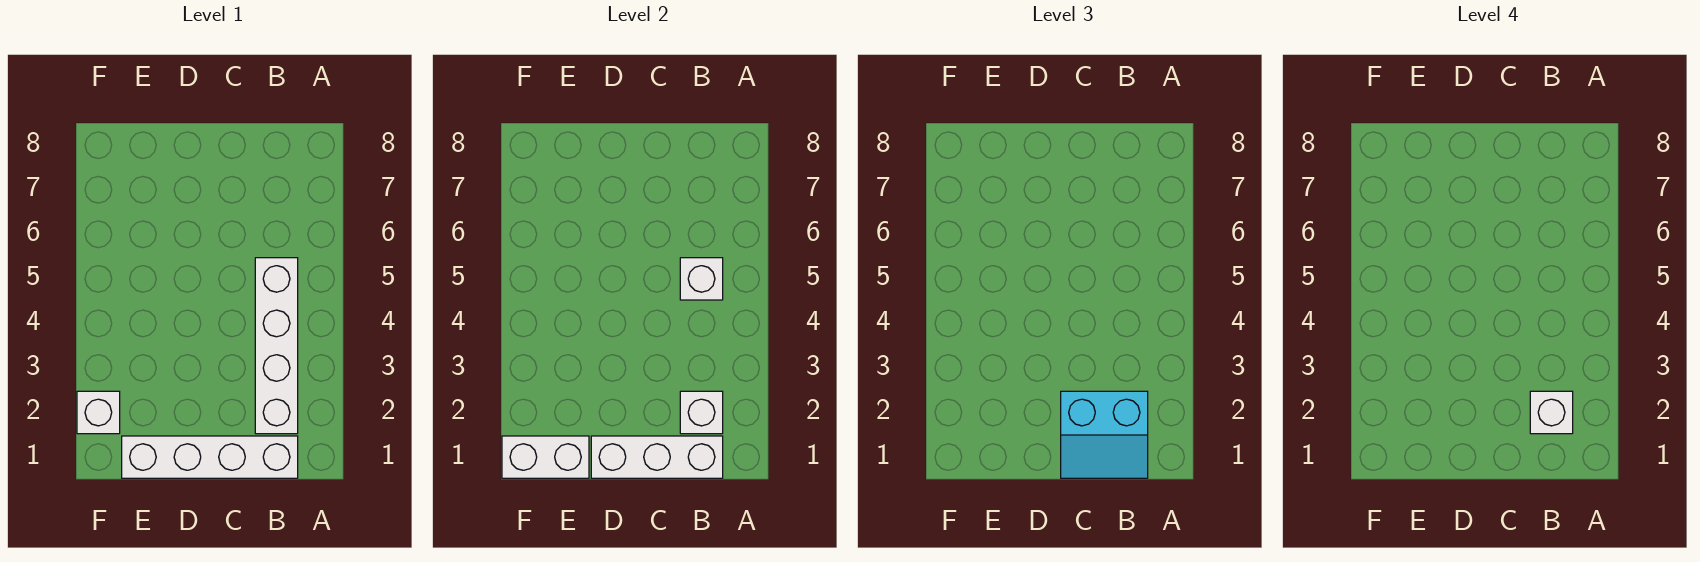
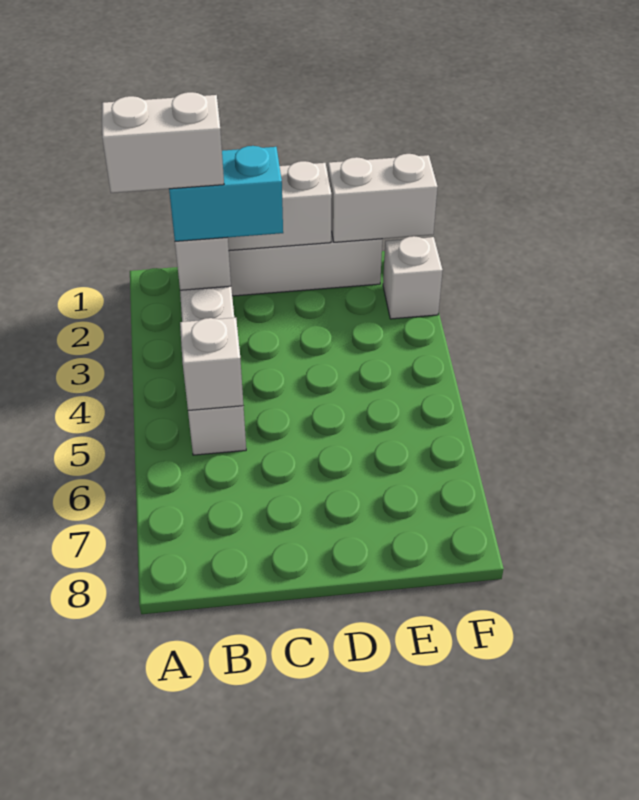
white 1x1 brick [1530,391,1573,434] -> white 1x2 brick [102,92,224,193]

